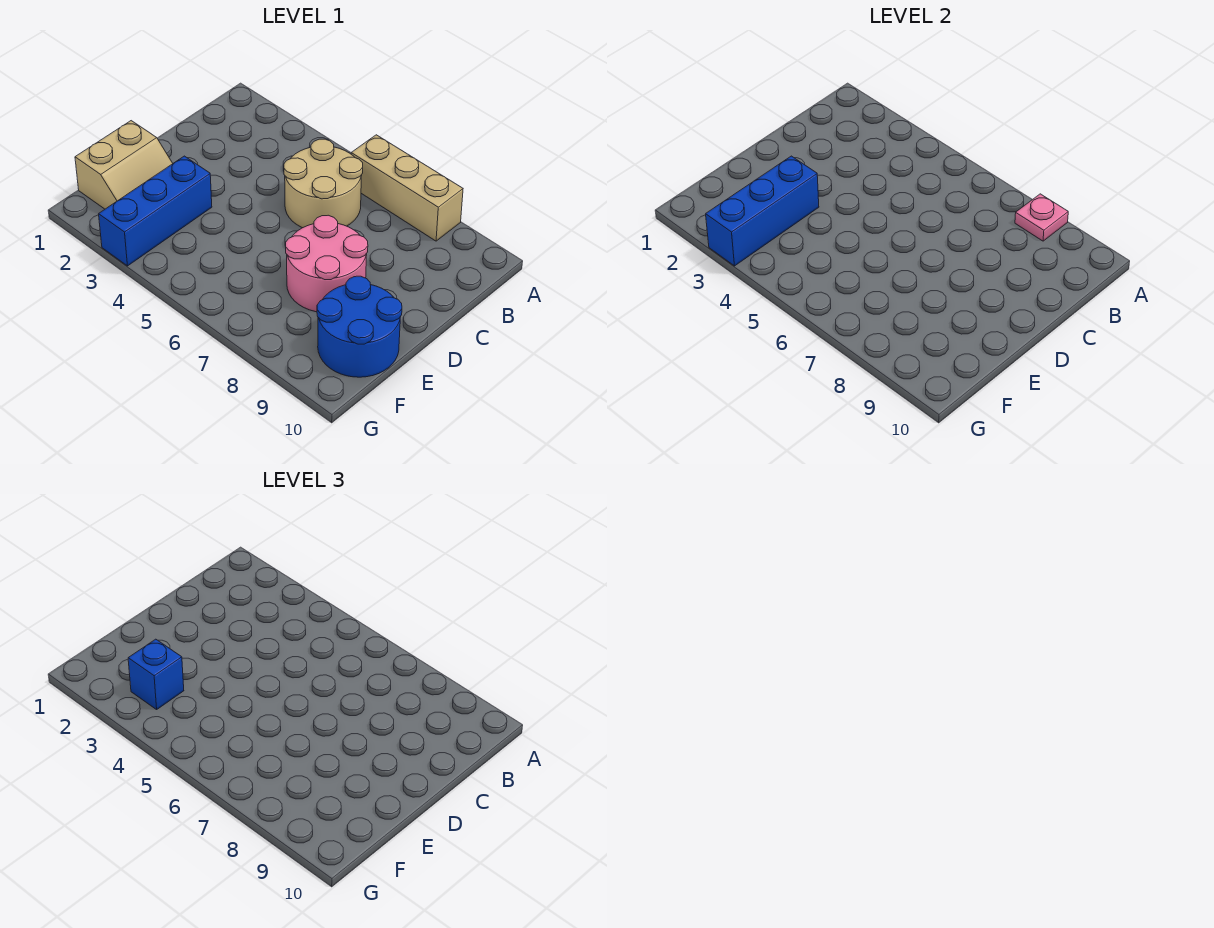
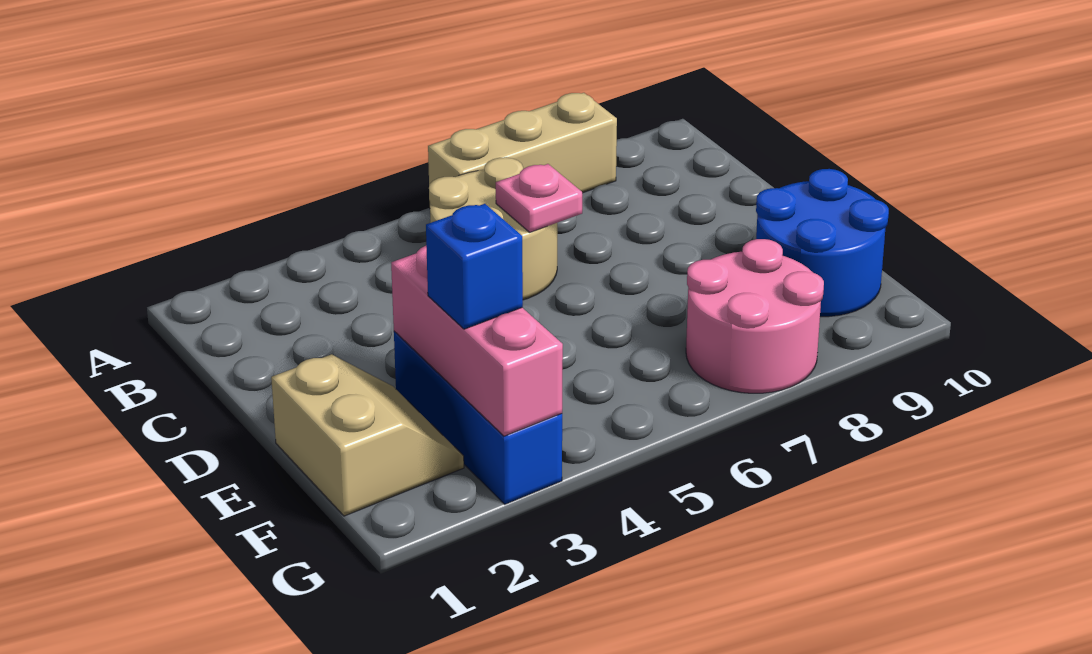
pink 1x1 plate [1015,194,1068,241] -> pink 1x1 plate moved to [496,164,582,232]
pink 2x2 round brick [286,215,368,312] -> pink 2x2 round brick moved to [686,239,824,393]
blue 1x3 brick [706,156,819,266] -> pink 1x3 brick [391,246,563,436]

